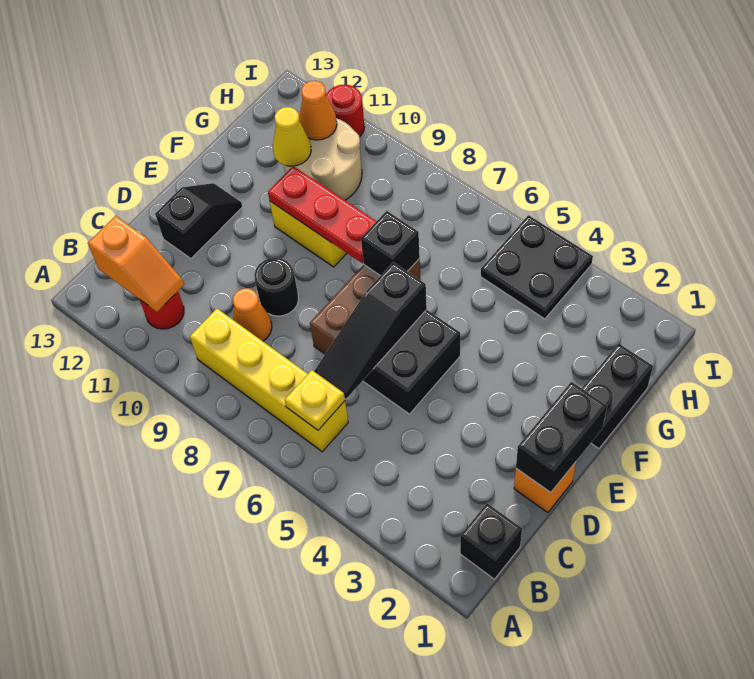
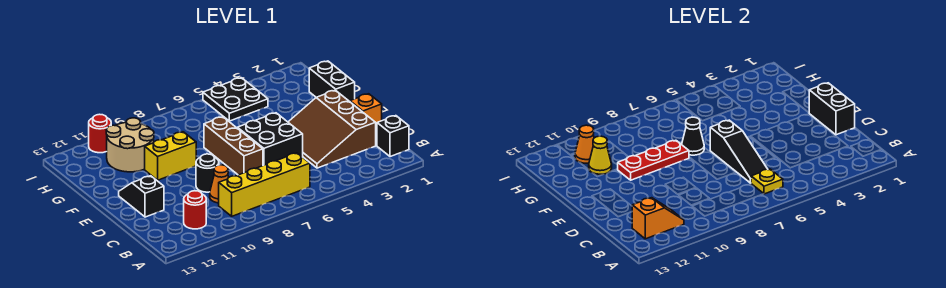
none -> brown 3x3 slope [288,90,376,168]
black 1x1 brick [361,211,420,276] -> black 1x1 cone [682,117,704,155]

